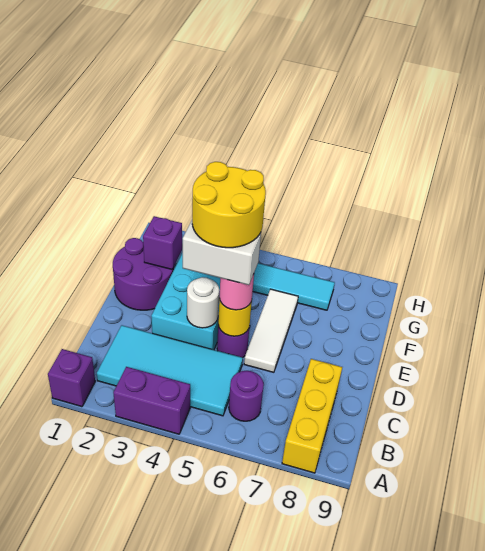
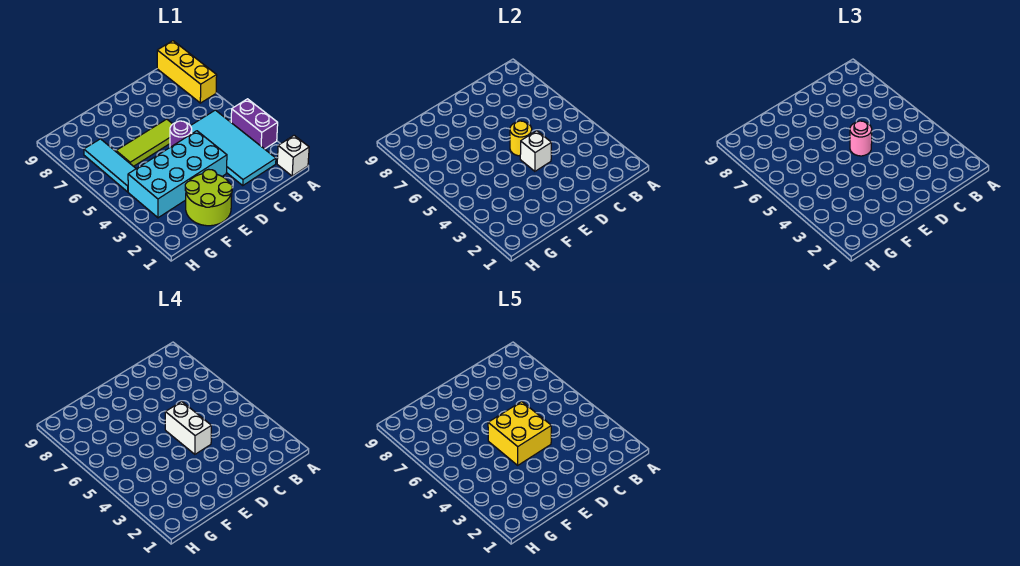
purple 1x1 brick [48,349,95,407] -> white 1x1 brick [277,135,309,176]
yellow 1x3 brick [282,359,342,473] -> yellow 1x3 brick turned to [157,41,217,103]
purple 1x1 round brick [229,371,264,421] -> none
white 1x1 round brick [187,277,219,328] -> white 1x1 brick [520,131,551,171]
yellow 2x2 round brick [192,162,266,248] -> yellow 2x2 brick [488,402,551,465]
white 1x3 tile [244,289,298,372] -> lime 1x3 tile [116,119,172,166]
purple 2x2 round brick [113,238,174,310] -> lime 2x2 round brick [185,169,232,226]
purple 1x1 brick [143,216,182,269] -> none

